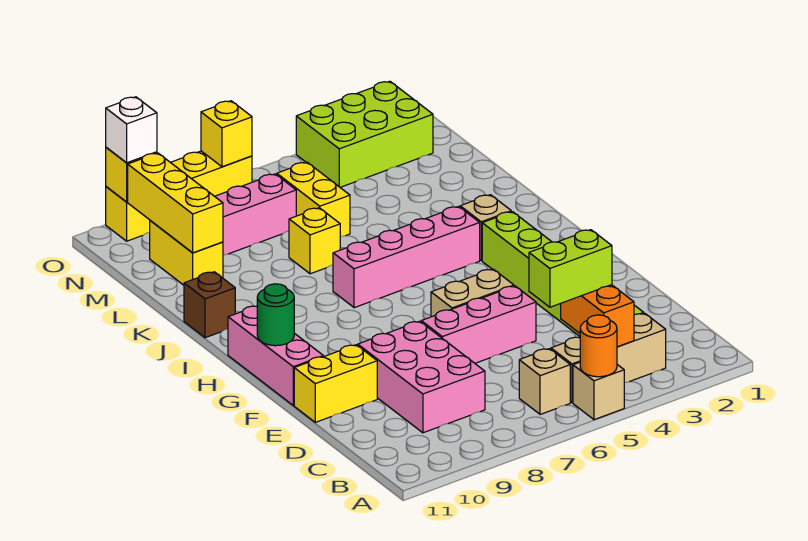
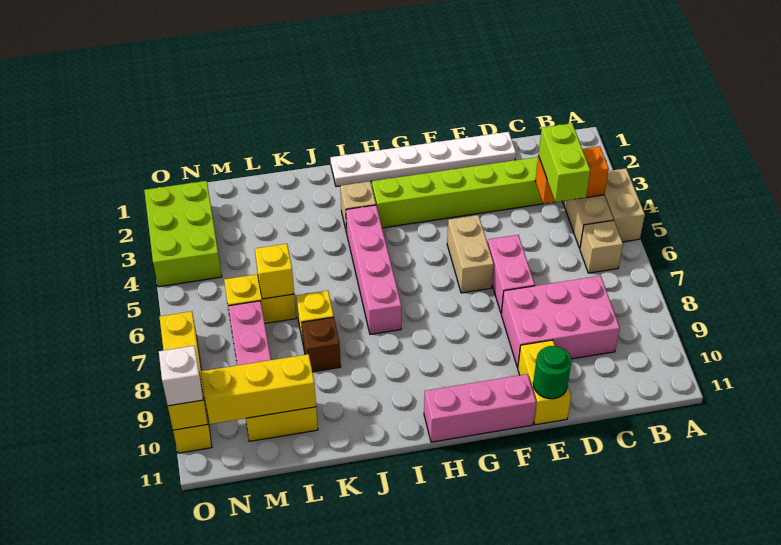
tan 1x1 brick [573,362,624,420] -> tan 1x2 brick [604,168,645,242]
orange 1x1 round brick [580,315,617,377] -> none
none -> white 1x6 plate [330,132,516,187]
pink 1x3 brick [421,286,536,363] -> pink 1x2 brick [488,235,535,313]
green 1x1 round brick [257,284,294,346] -> green 1x1 round brick moved to [533,346,572,399]
brown 1x1 brick [184,272,235,338] -> brown 1x1 brick moved to [301,317,341,372]
yellow 1x1 brick [201,101,252,167] -> yellow 1x1 brick moved to [255,244,294,299]

